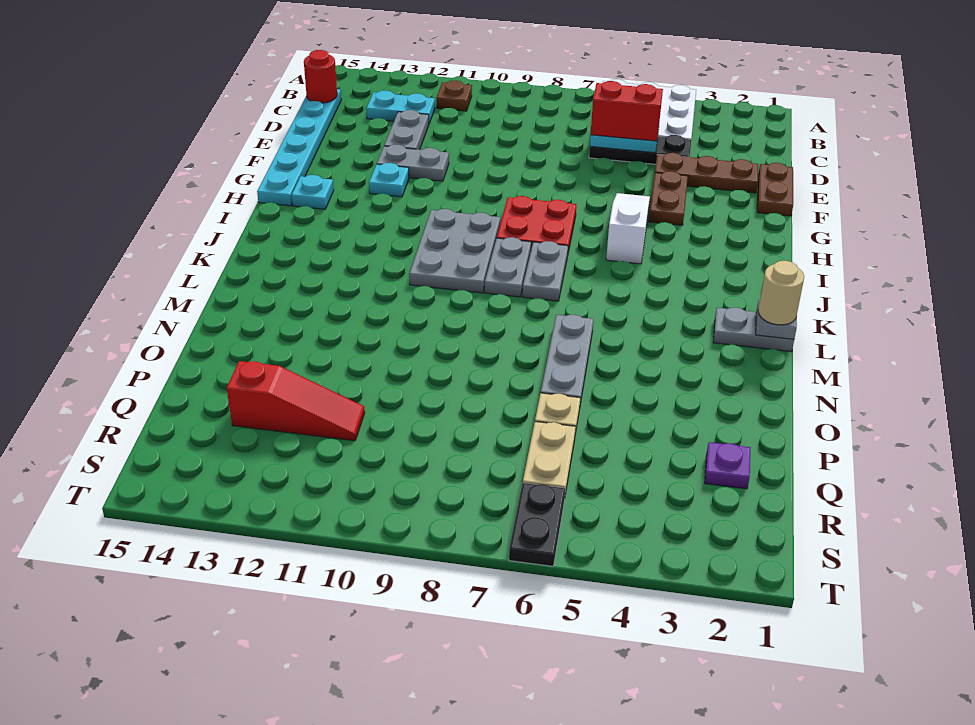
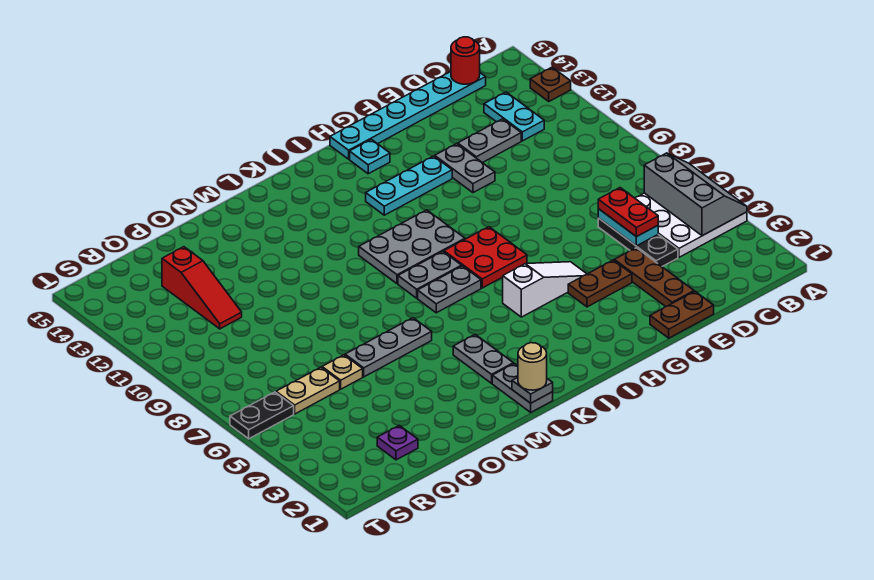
none -> grey 2x3 slope [644,153,747,236]
brown 1x1 plate [437,81,472,111] -> brown 1x1 plate moved to [530,67,571,101]
red 1x2 brick [591,81,663,141] -> red 1x2 plate [598,188,658,237]
cyan 1x1 plate [369,163,409,197] -> cyan 1x3 plate [366,156,452,215]
none -> grey 1x2 plate [453,335,513,383]

